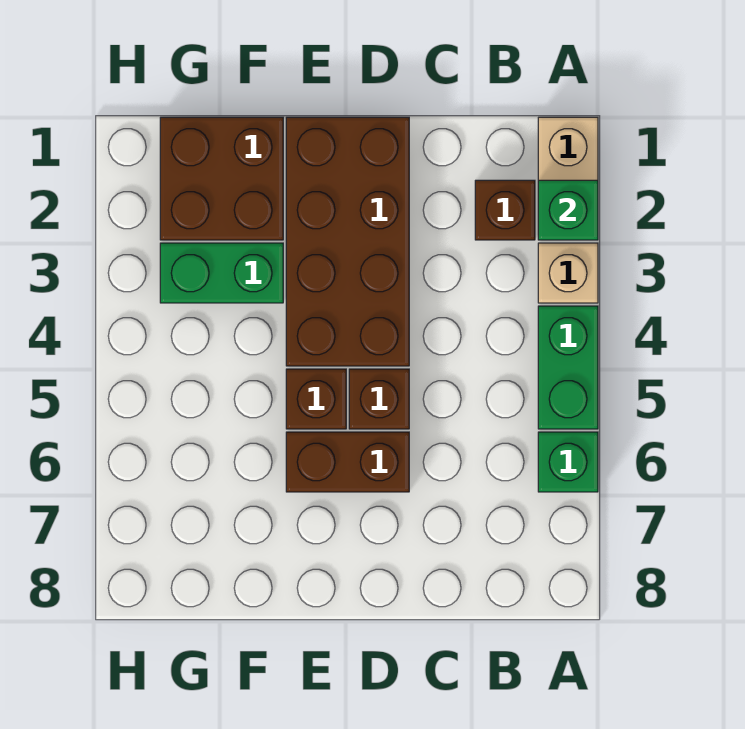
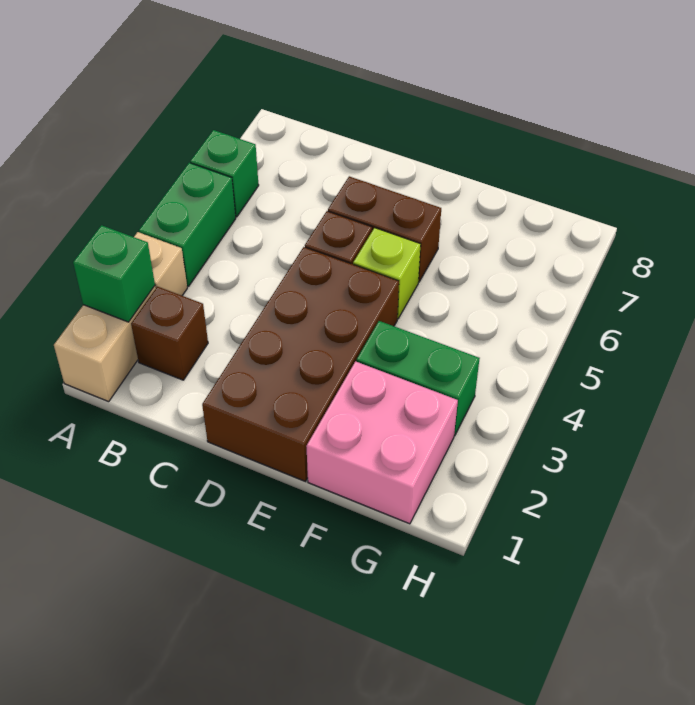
brown 1x1 brick [286,369,346,429] -> lime 1x1 brick [353,228,421,319]
brown 2x2 brick [160,117,283,240] -> pink 2x2 brick [306,361,458,524]

